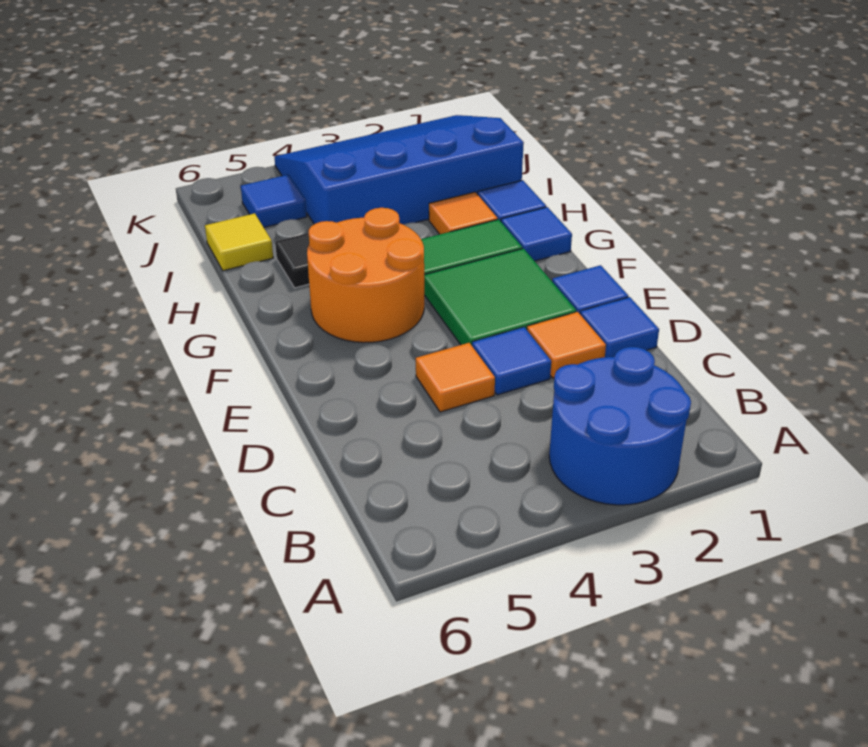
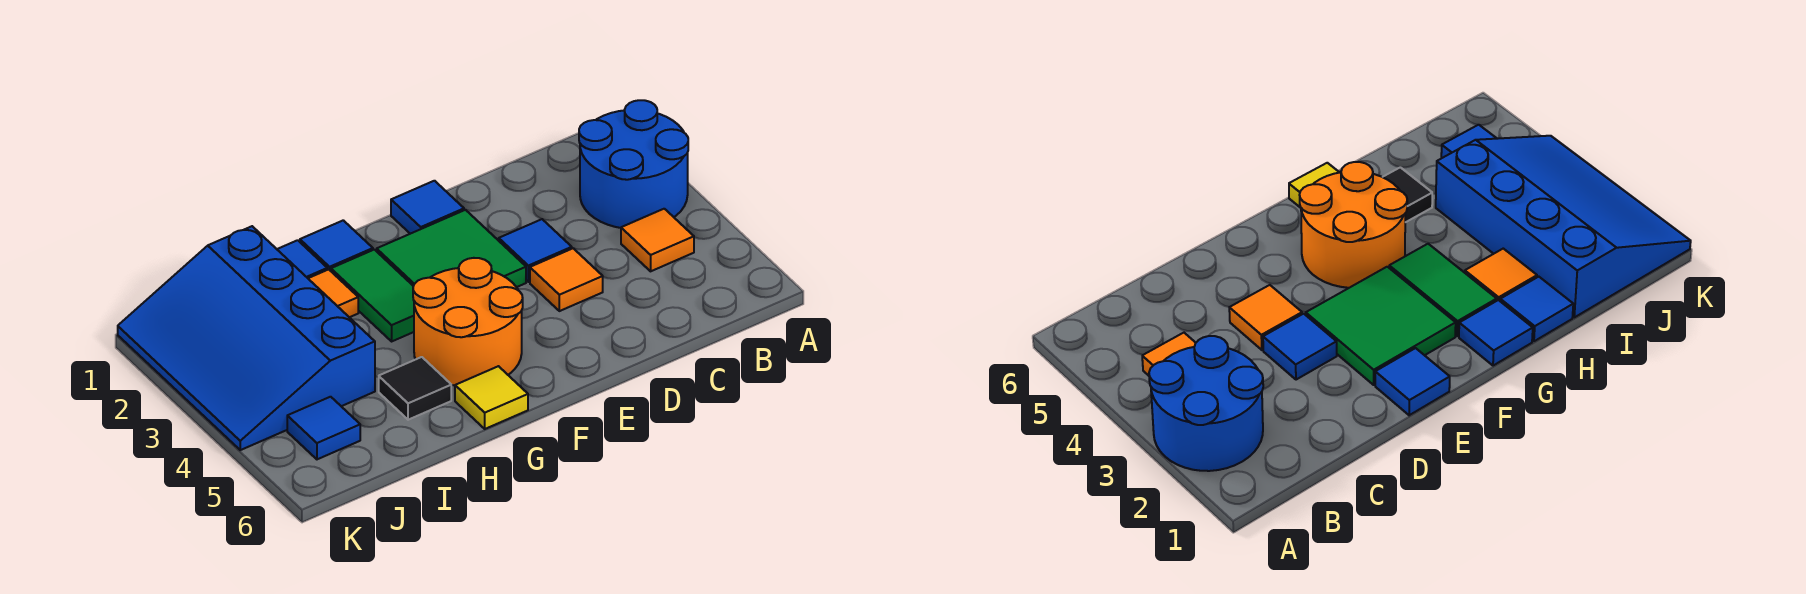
blue 1x1 tile [580,297,659,357] -> none
orange 1x1 tile [527,312,606,378] -> orange 1x1 tile moved to [621,209,694,271]
yellow 1x1 tile [205,213,273,271] -> yellow 1x1 tile moved to [455,366,528,429]

